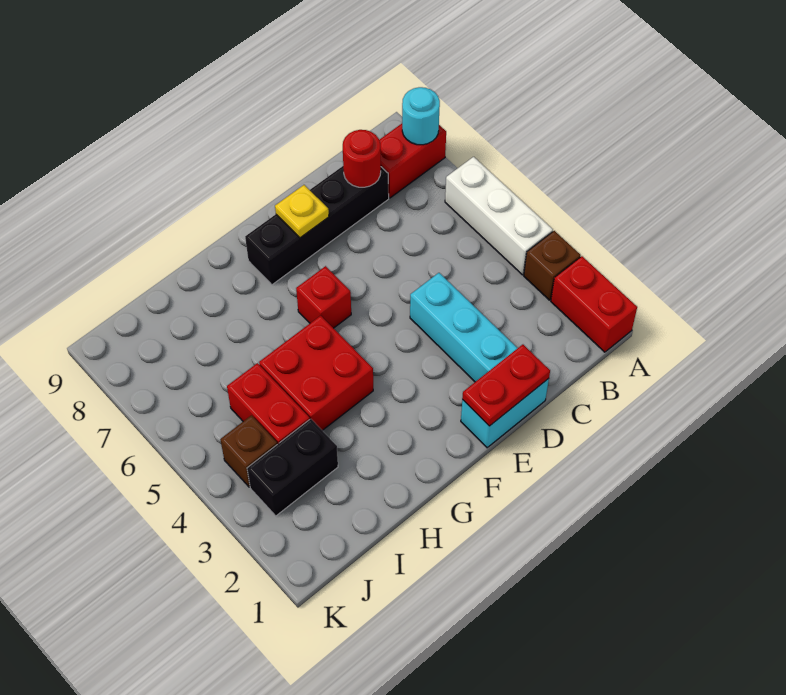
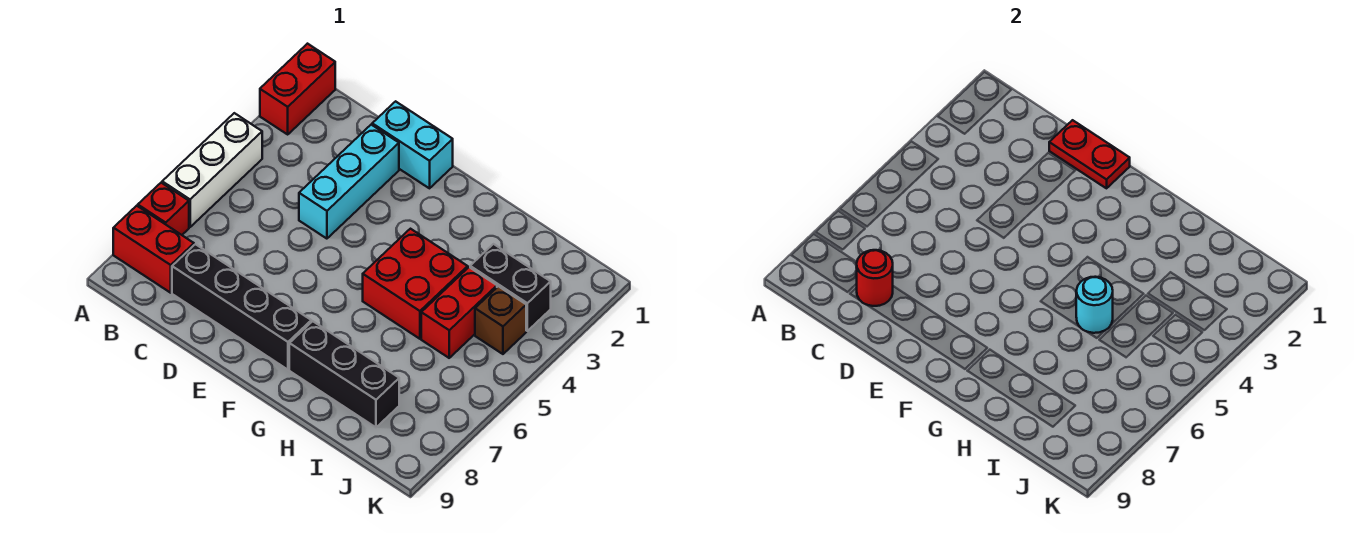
brown 1x1 brick [524,231,581,300] -> none
cyan 1x1 round brick [402,87,440,145] -> cyan 1x1 round brick moved to [1076,277,1113,333]
yellow 1x1 plate [275,185,329,238] -> none
red 1x1 brick [296,266,351,328] -> red 1x1 brick moved to [138,183,189,235]
none -> black 1x3 brick [289,321,399,427]

